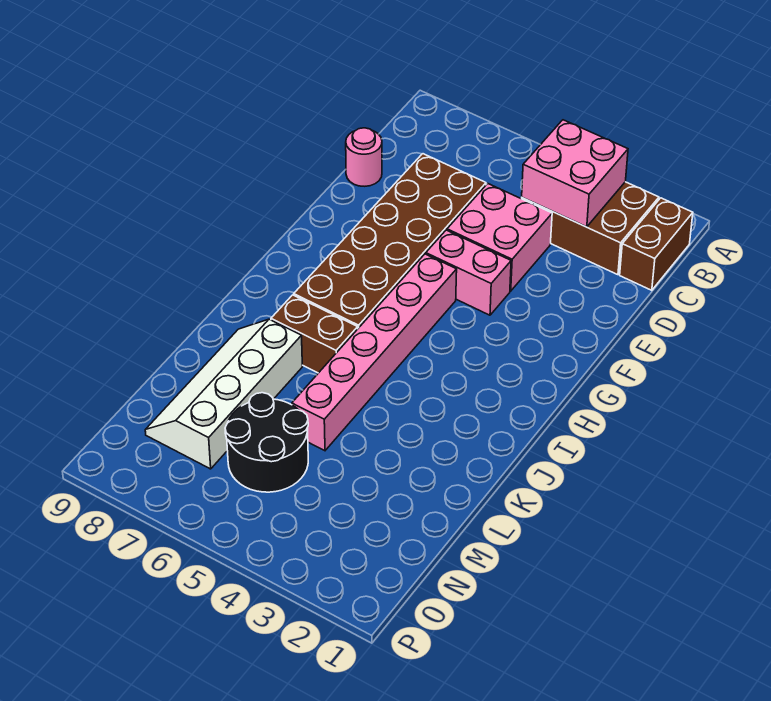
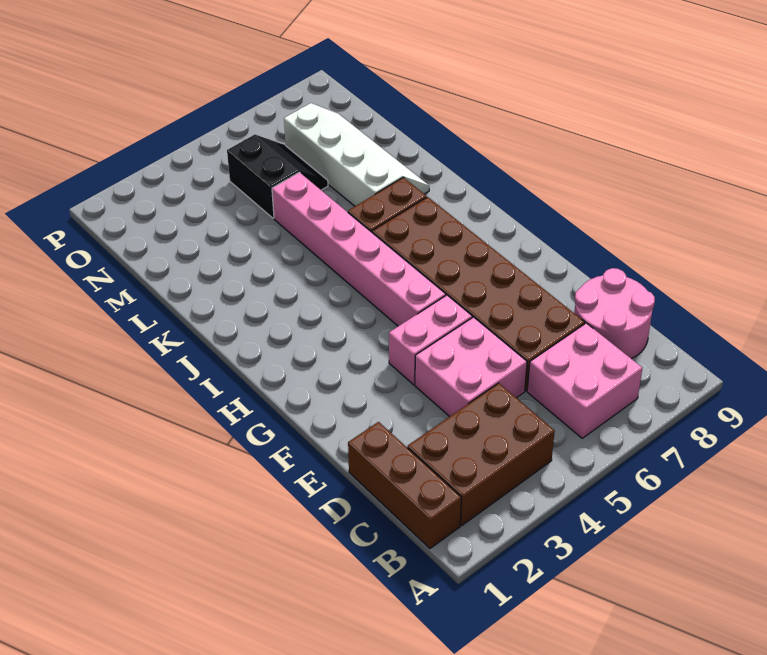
brown 1x2 brick [620,198,693,290] -> brown 1x3 brick [348,422,461,548]
pink 2x2 brick [522,120,628,227] -> pink 2x2 brick moved to [527,323,642,438]
pink 1x1 round brick [346,128,382,186] -> pink 2x2 round brick [574,268,655,359]
black 2x2 round brick [225,393,308,492] -> black 2x2 slope [227,135,328,218]

